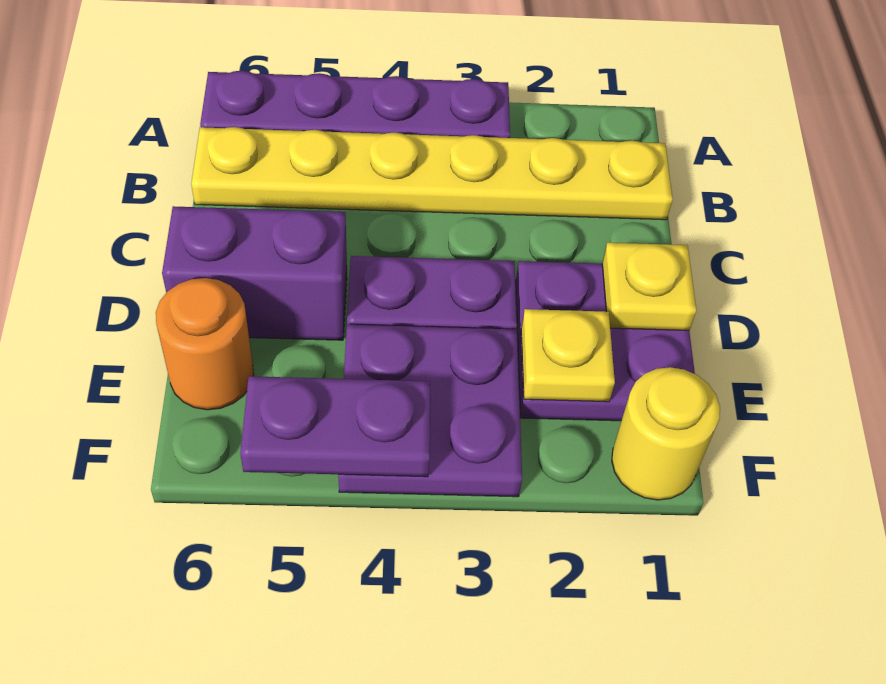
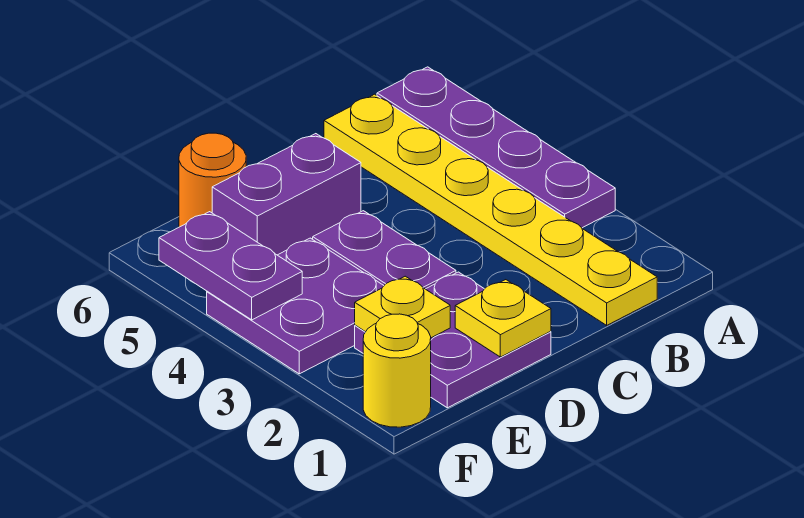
purple 1x2 brick [162,206,347,340] -> purple 1x2 brick turned to [212,134,361,255]

